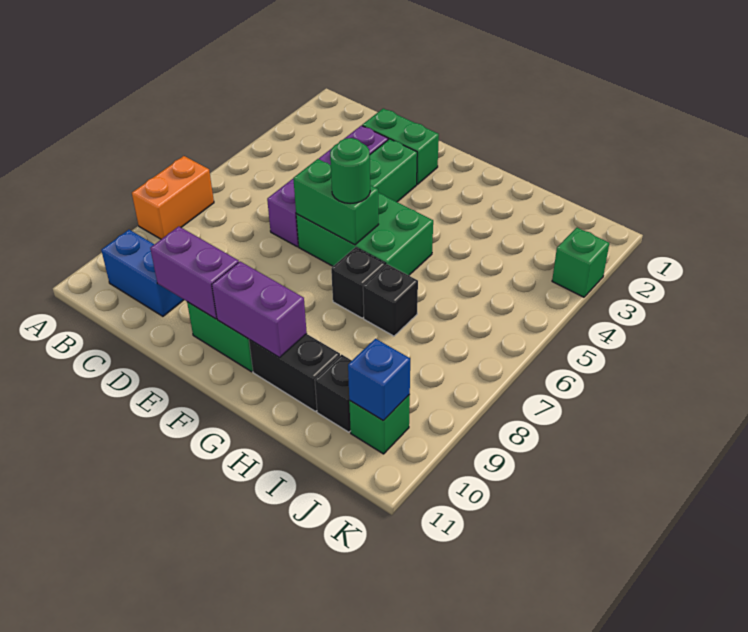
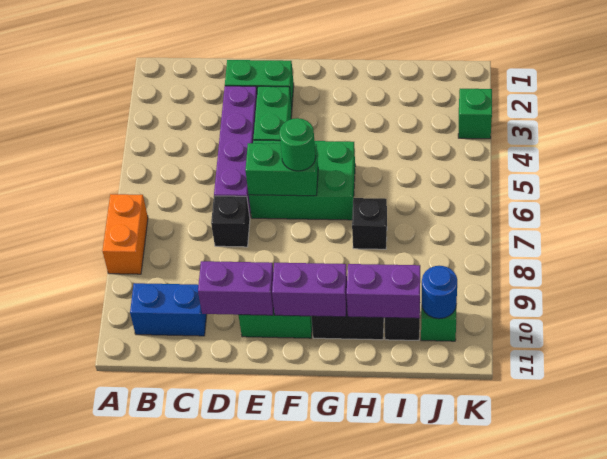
black 1x1 brick [331,247,386,318] -> black 1x1 brick moved to [211,196,250,247]
none -> purple 1x2 brick [347,264,420,318]
blue 1x1 brick [348,339,410,421] -> blue 1x1 round brick [422,266,457,319]

